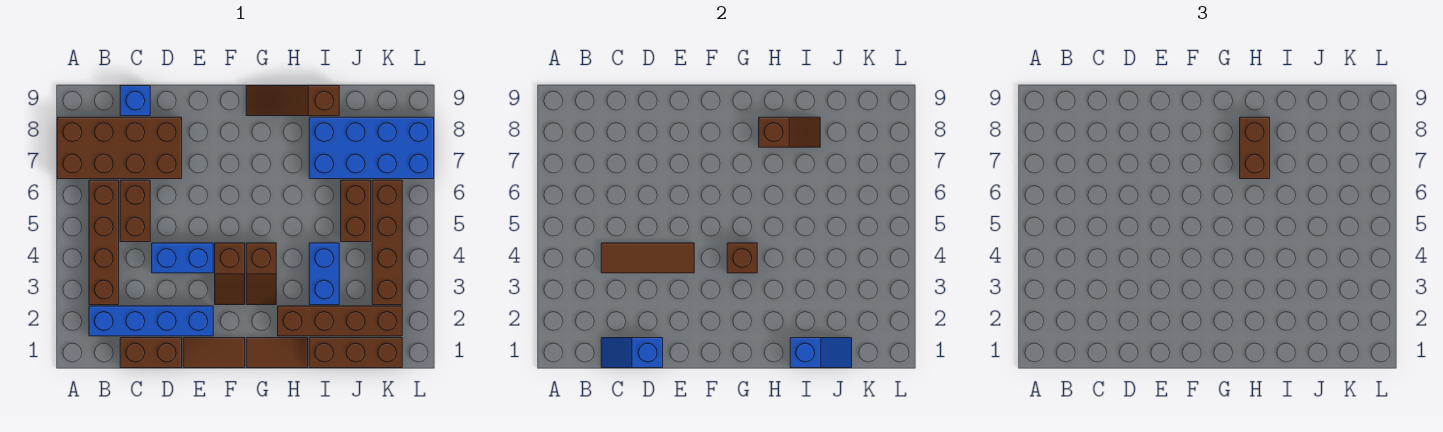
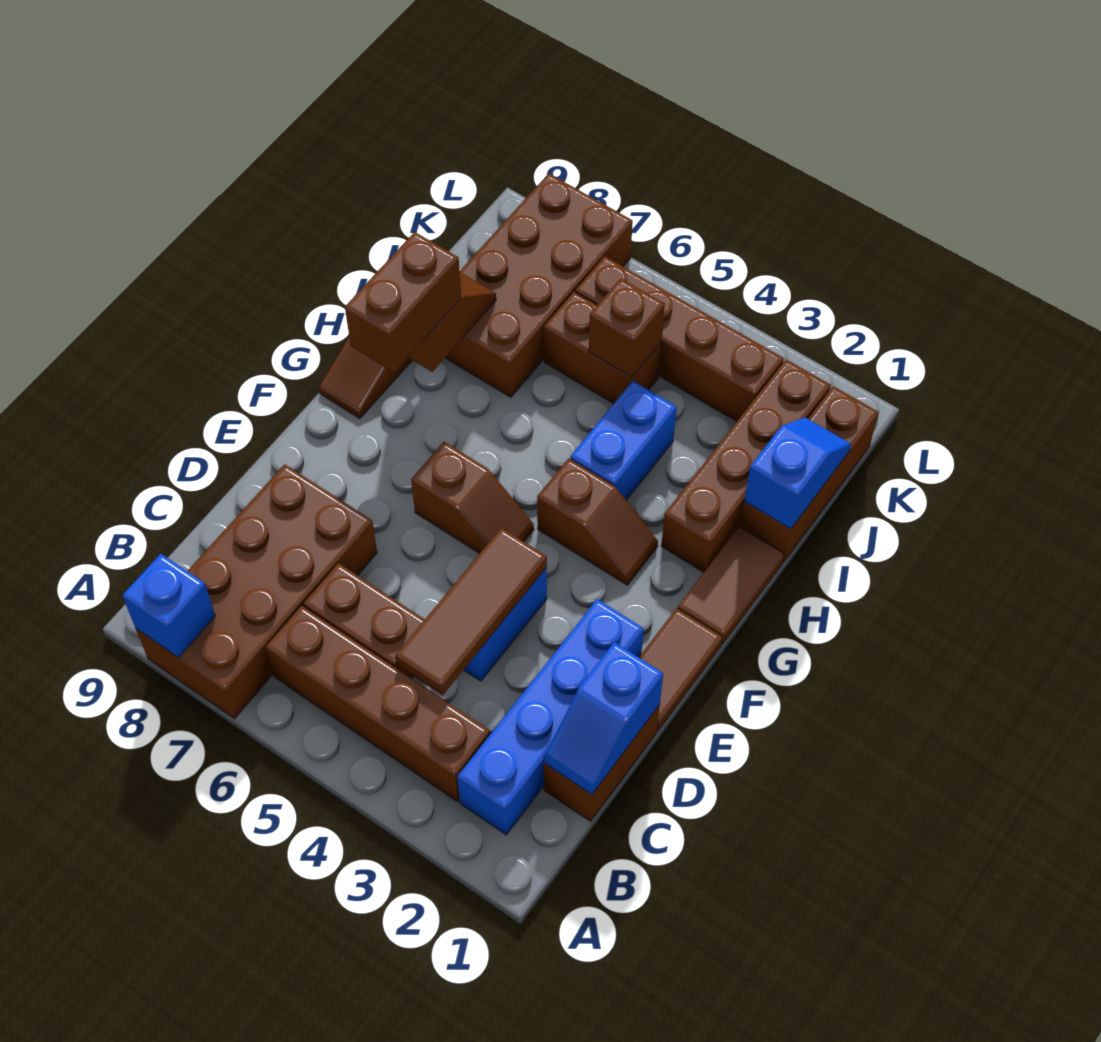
blue 1x1 brick [120,86,150,116] -> blue 1x1 brick moved to [122,554,215,657]
brown 1x2 slope [215,243,245,305] -> brown 1x2 slope moved to [411,442,534,554]
brown 1x1 brick [727,243,757,273] -> brown 1x1 brick moved to [589,278,665,377]
brown 1x2 brick [1240,117,1270,179] -> brown 1x2 brick turned to [345,232,461,373]
blue 1x2 brick [309,243,339,305] -> blue 1x2 brick turned to [570,381,677,500]
blue 2x4 brick [309,117,434,179] -> brown 2x4 brick [445,173,633,397]

